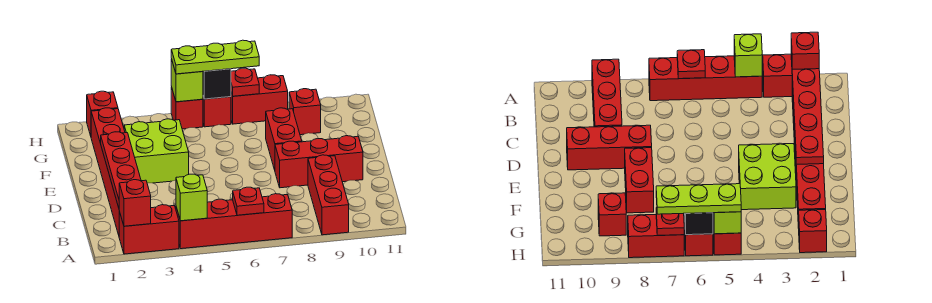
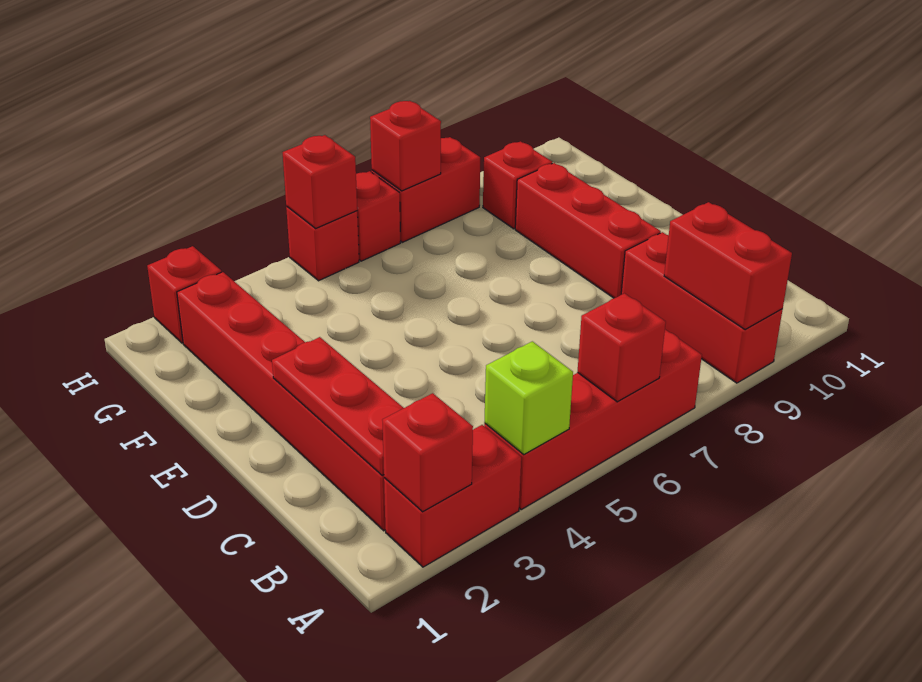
red 1x1 plate [233,187,264,215] -> red 1x1 brick [578,293,666,402]
red 1x4 plate [101,132,141,208] -> red 1x3 plate [272,337,403,476]
red 1x3 brick [275,136,363,188] -> red 1x3 brick turned to [515,163,661,298]
lime 2x2 brick [124,119,189,183] -> none
red 1x2 brick [266,108,302,170] -> red 1x2 brick moved to [664,202,792,330]
lime 1x1 brick [171,59,203,102] -> red 1x1 brick [283,135,357,228]
lime 1x3 plate [171,40,259,74] -> none
black 1x1 brick [203,69,231,99] -> none
red 1x1 plate [231,68,259,96] -> red 1x1 brick [370,101,441,191]

